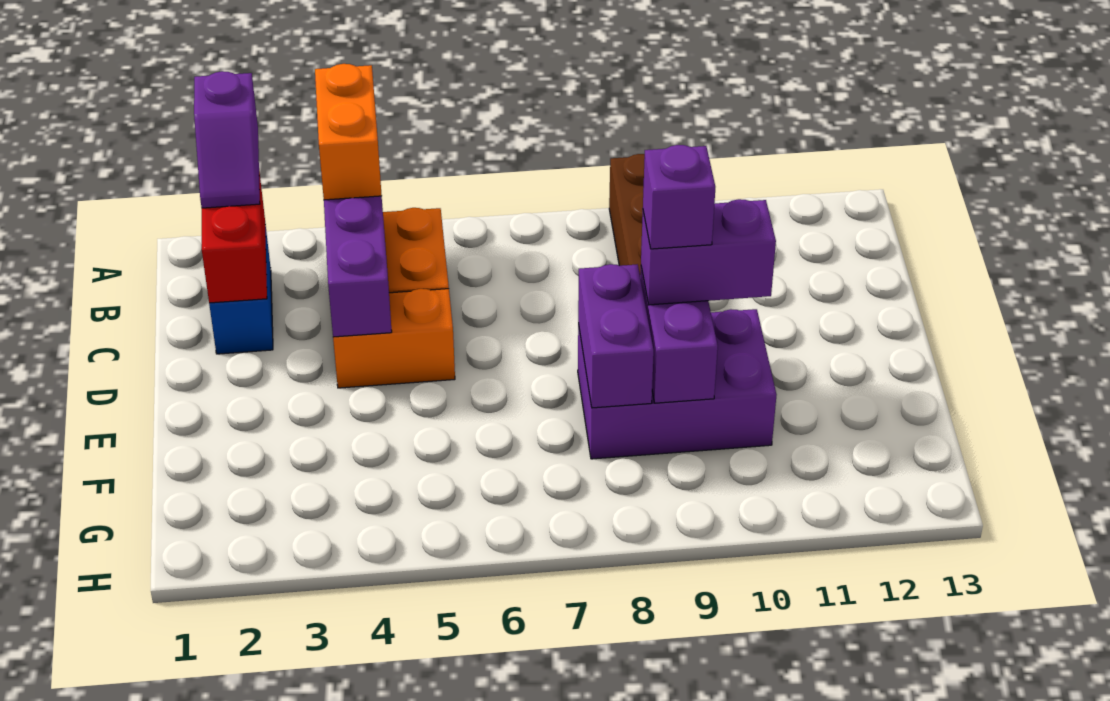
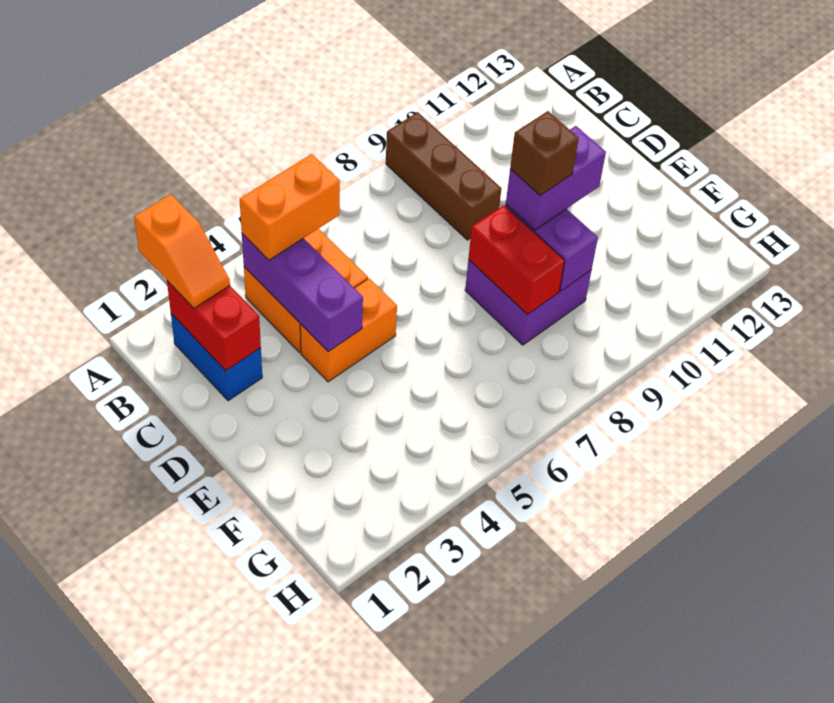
purple 1x2 slope [194,71,260,208] -> orange 1x2 slope [134,194,230,308]
orange 1x2 brick [315,64,382,200] -> orange 1x2 brick turned to [240,154,340,260]
purple 2x3 brick [578,309,776,459] -> purple 2x2 brick [465,260,592,345]
purple 1x2 brick [578,264,654,408] -> red 1x2 brick [468,205,565,315]
purple 1x1 brick [643,145,715,249] -> brown 1x1 brick [510,111,579,196]

